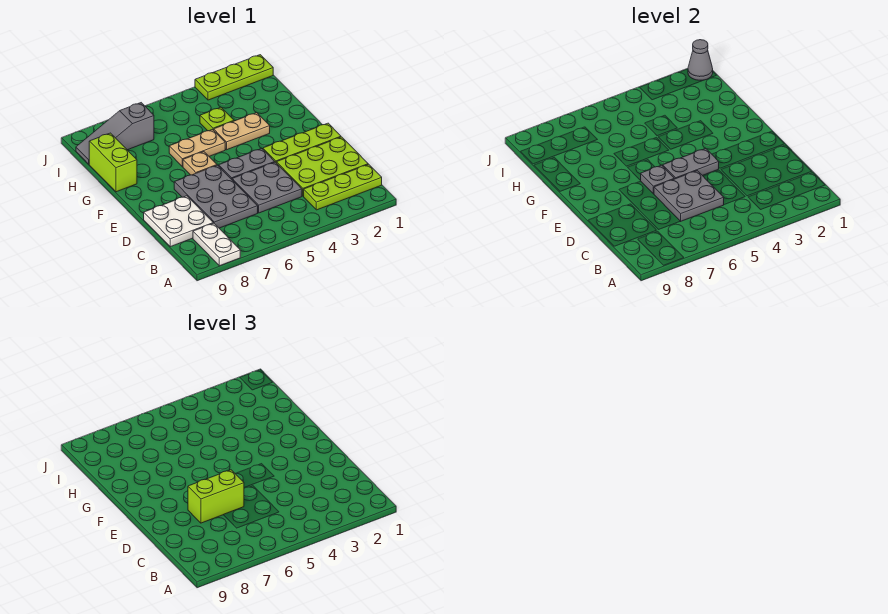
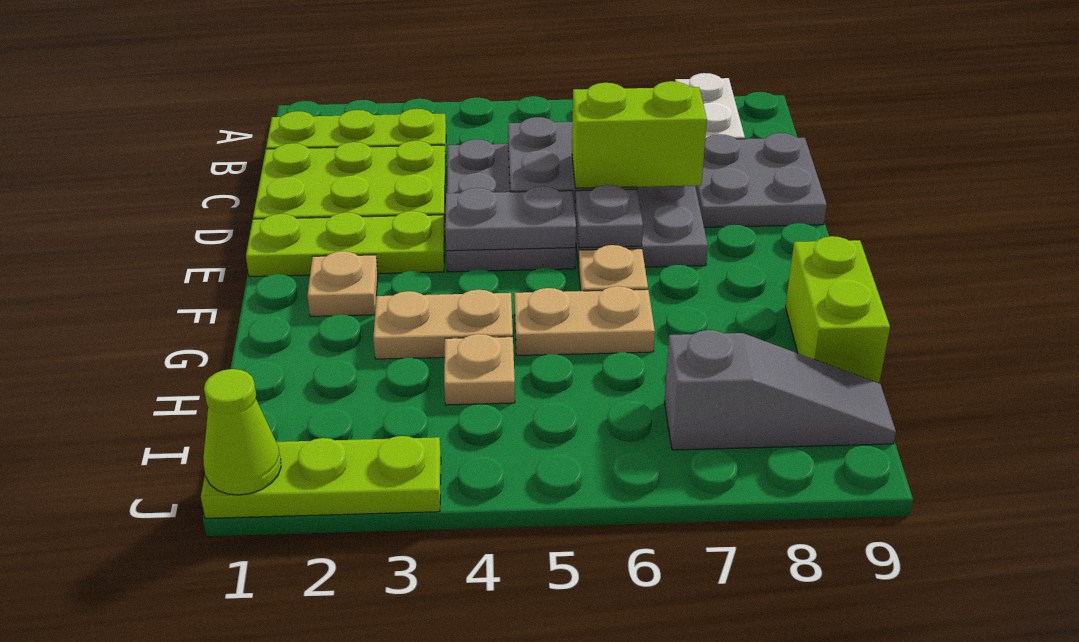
white 2x2 plate [144,196,213,247] -> grey 2x2 plate [695,133,827,227]
none -> tan 1x1 plate [307,251,378,316]
lime 1x1 plate [200,107,234,131] -> tan 1x1 plate [444,334,515,405]
grey 1x1 cone [688,40,713,81] -> lime 1x1 cone [203,369,281,495]

